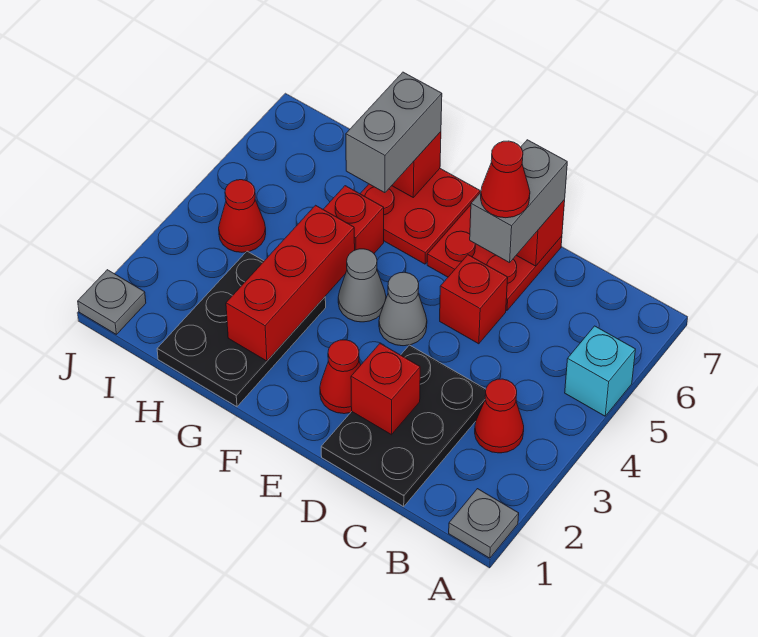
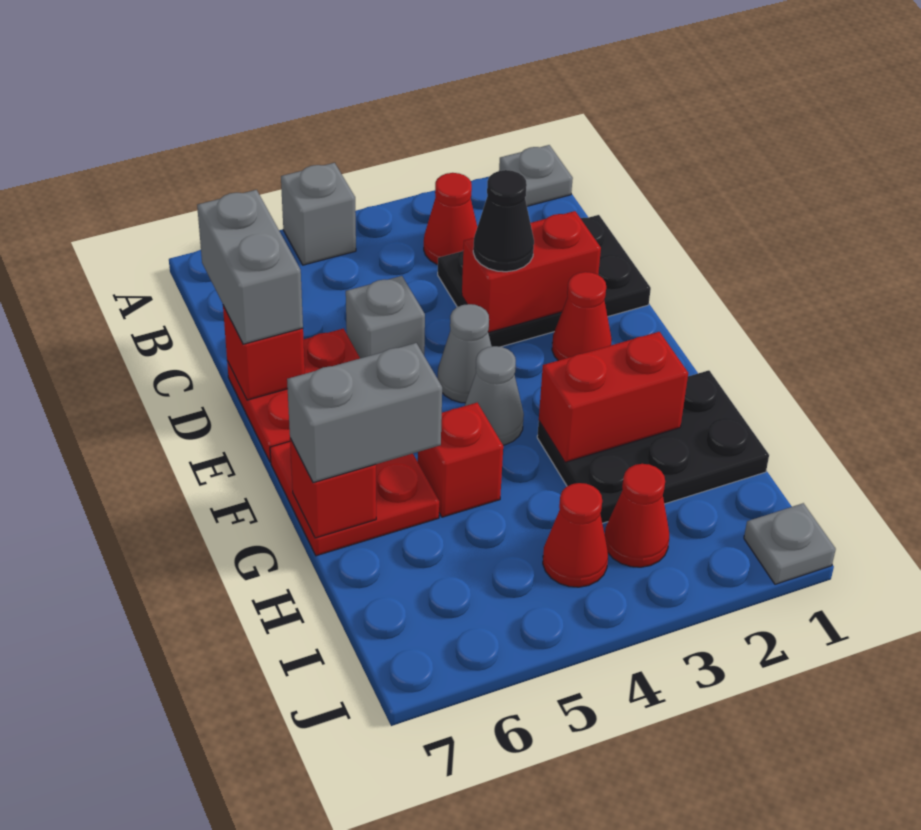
cyan 1x1 brick [565,326,636,416] -> grey 1x1 brick [281,163,356,265]
red 1x1 brick [351,344,420,435] -> red 1x2 brick [462,211,601,333]
none -> black 1x1 cone [473,170,534,272]
red 1x1 brick [440,255,508,344] -> grey 1x1 brick [346,276,425,358]
grey 1x2 brick [470,140,567,263] -> grey 1x2 brick turned to [197,190,303,344]
red 1x1 cone [481,141,530,218] -> red 1x1 cone moved to [605,464,669,567]
red 1x3 brick [226,205,355,361] -> red 1x2 brick [539,332,688,462]

